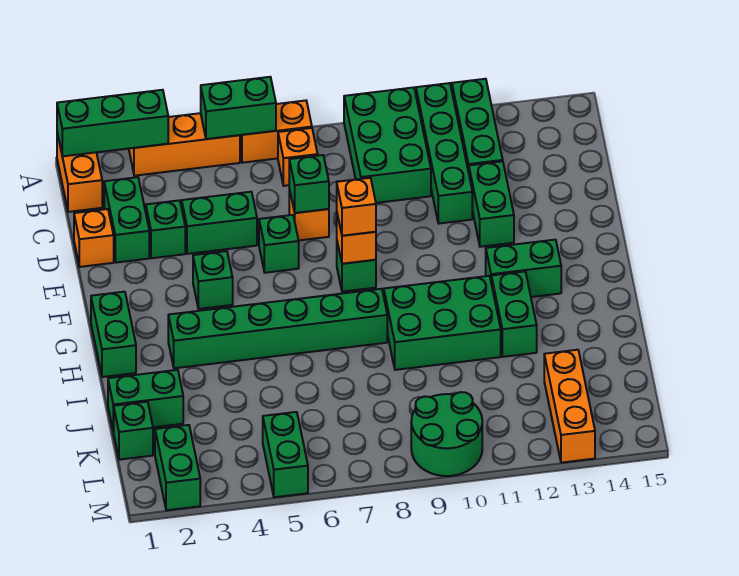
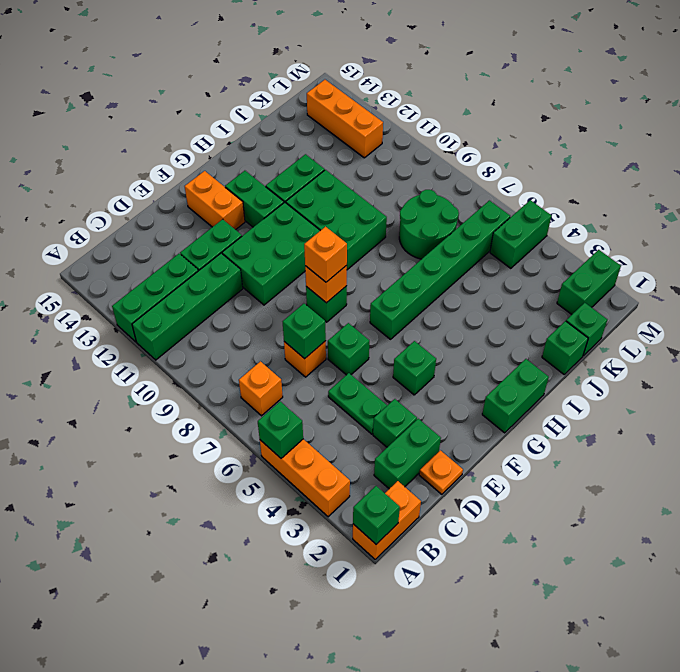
green 1x3 brick [57,90,168,156] -> green 1x1 brick [353,486,400,544]
green 1x2 brick [201,77,276,139] -> green 1x1 brick [258,402,303,458]
orange 1x2 brick [240,101,312,163] -> orange 1x2 brick moved to [185,171,245,230]
green 2x3 brick [344,87,431,203] -> green 2x3 brick moved to [222,202,320,305]
orange 1x1 brick [74,209,114,267] -> orange 1x1 plate [419,450,463,494]
green 1x2 brick [182,192,257,254] -> green 1x2 plate [328,373,387,434]
green 1x6 brick [168,289,387,368] -> green 1x6 brick turned to [370,201,510,339]
green 1x2 brick [108,370,183,432] -> green 1x1 brick [542,321,588,374]
orange 1x3 brick [544,350,595,463] -> orange 1x3 brick turned to [307,80,383,158]
green 2x2 round brick [411,392,482,476] -> green 2x2 round brick moved to [399,190,459,259]

